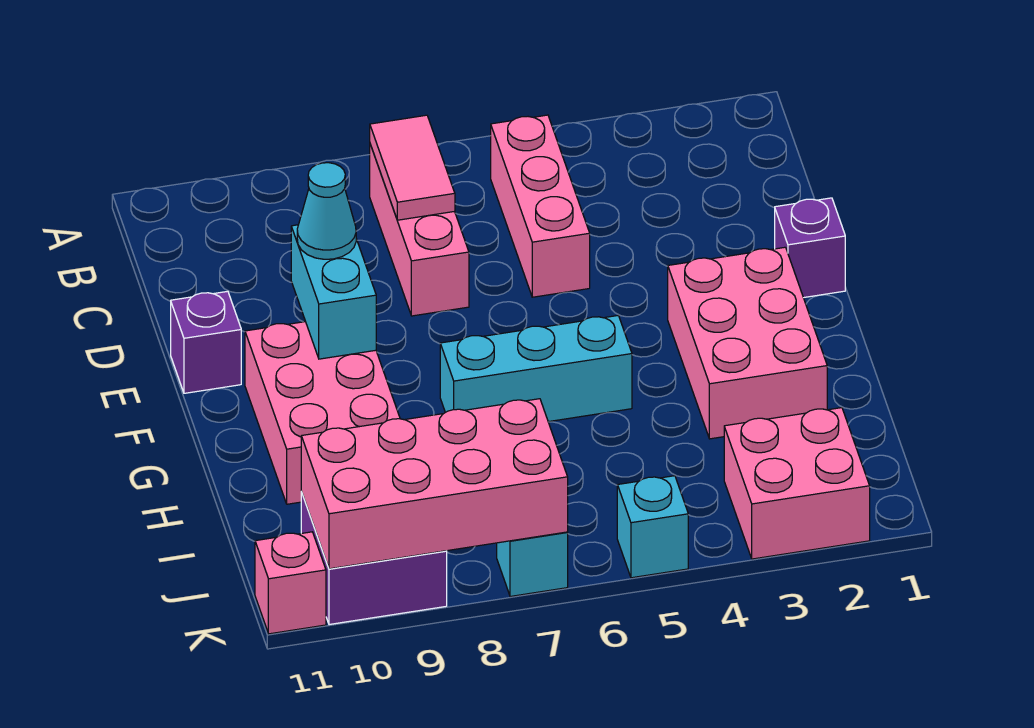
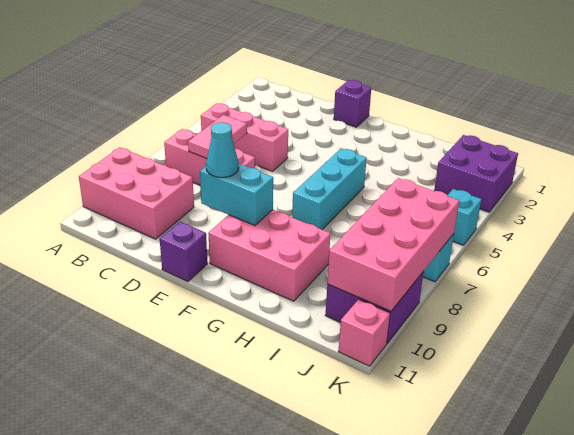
pink 1x2 tile [370,115,455,220] -> pink 1x2 tile turned to [188,115,247,159]
pink 2x3 brick [668,247,827,439] -> pink 2x3 brick moved to [79,147,194,239]
pink 2x2 brick [724,408,870,559] -> purple 2x2 brick [434,135,518,212]

